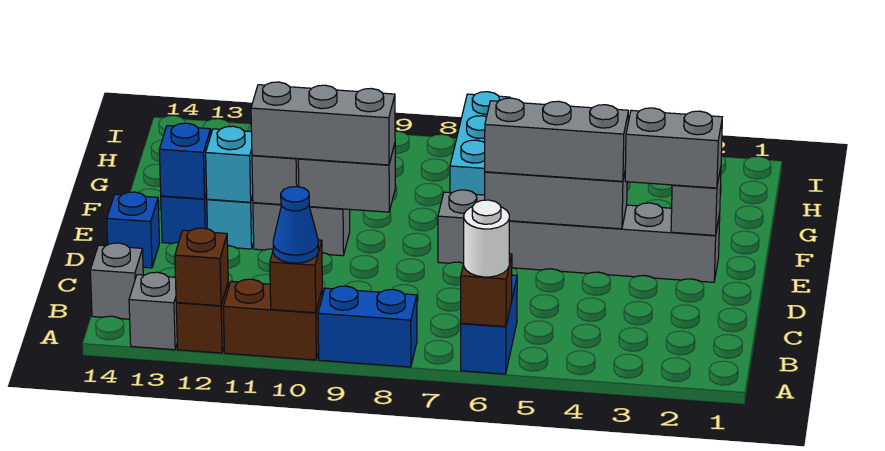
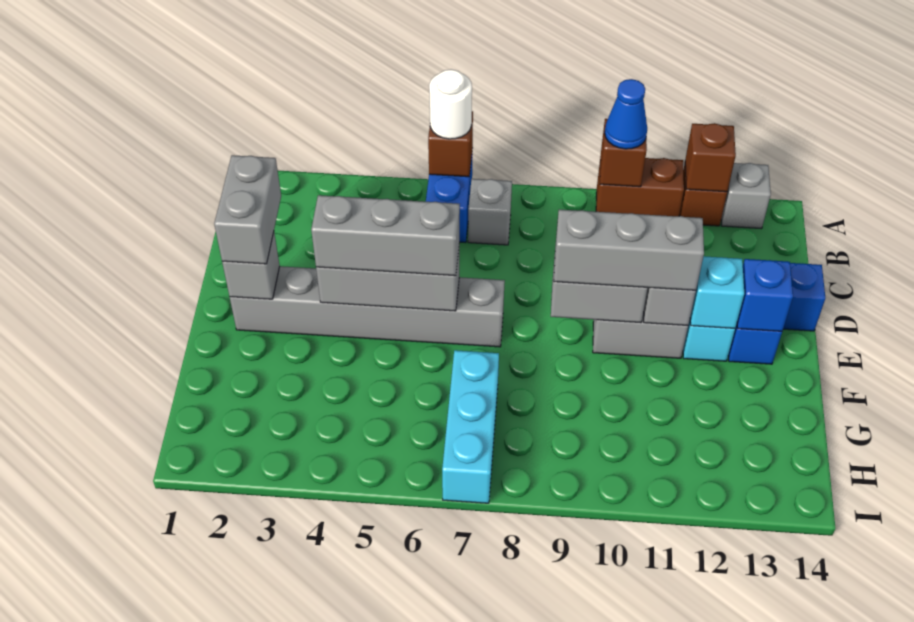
blue 1x2 brick [318,286,417,367] -> none
grey 1x1 brick [90,243,143,319] -> grey 1x1 brick moved to [468,179,512,245]
grey 1x2 brick [625,108,722,188] -> grey 1x2 brick turned to [214,155,281,264]

